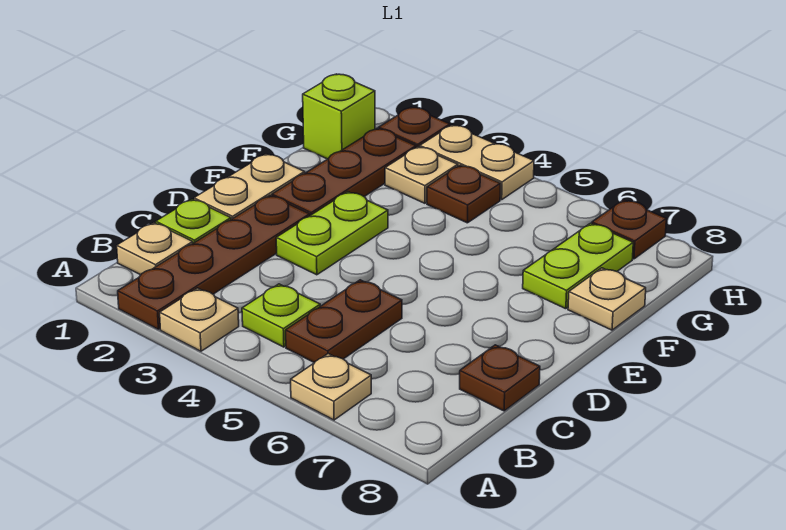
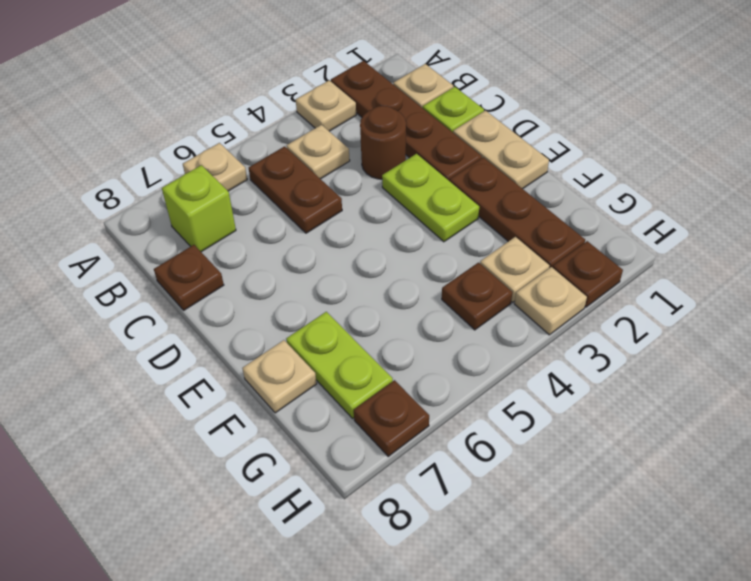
lime 1x1 plate [242,284,320,347] -> tan 1x1 plate [287,125,350,179]
none -> brown 1x1 round brick [360,106,406,179]
lime 1x1 brick [303,74,375,159] -> lime 1x1 brick moved to [162,165,236,252]
tan 1x2 plate [420,125,534,200] -> tan 1x1 plate [514,267,587,335]

